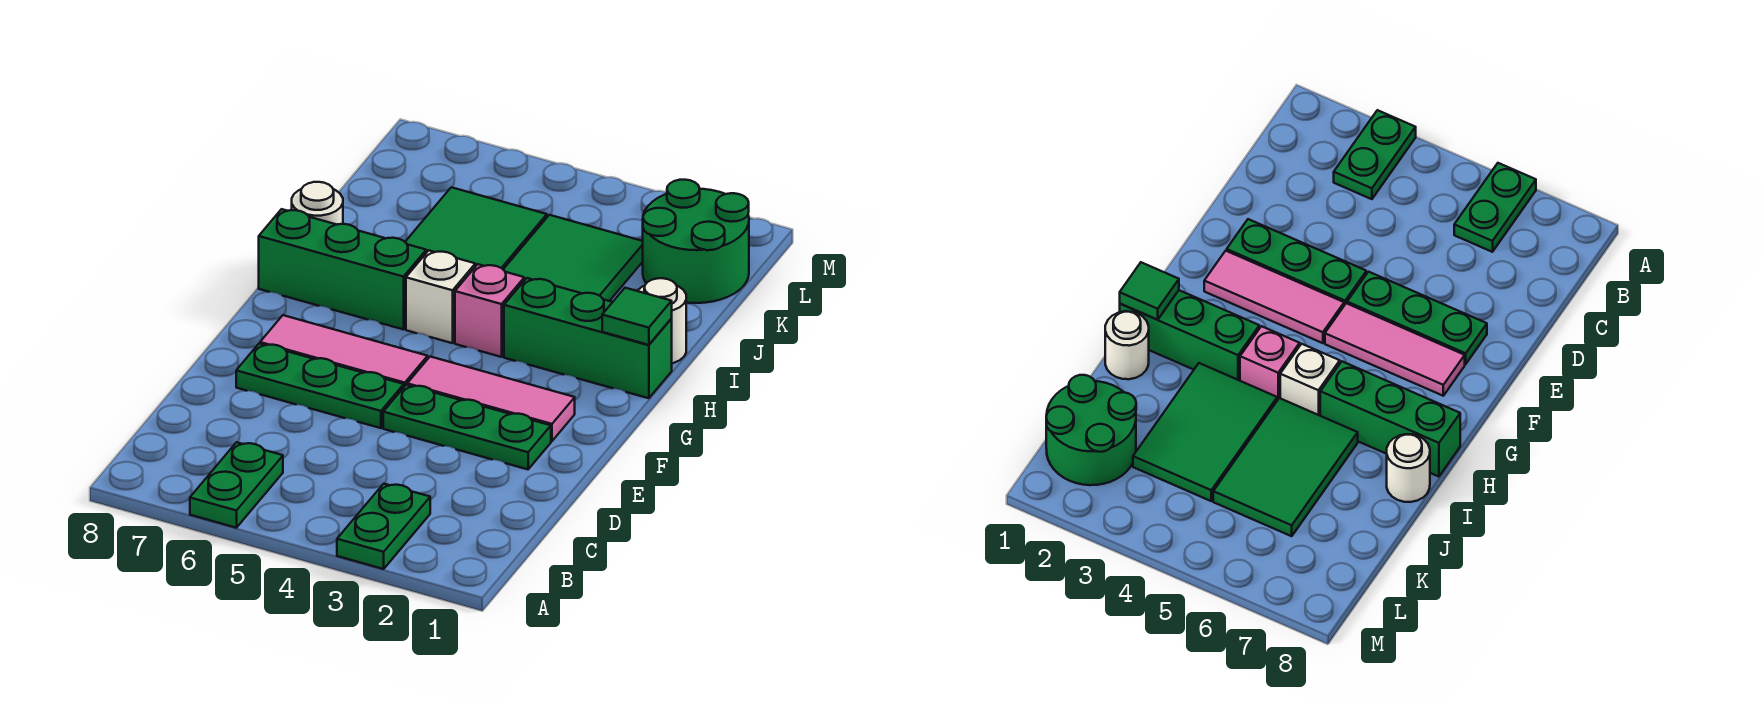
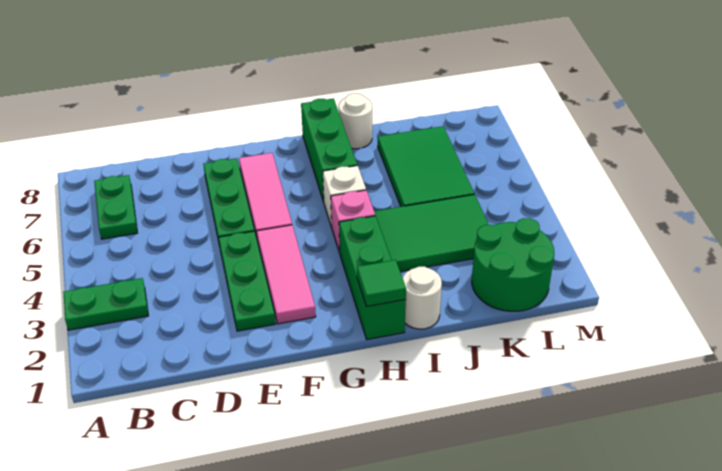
green 1x2 plate [190,442,283,528] -> green 1x2 plate turned to [94,175,137,239]
green 2x3 tile [405,187,547,269] -> green 2x3 tile turned to [378,126,474,207]

